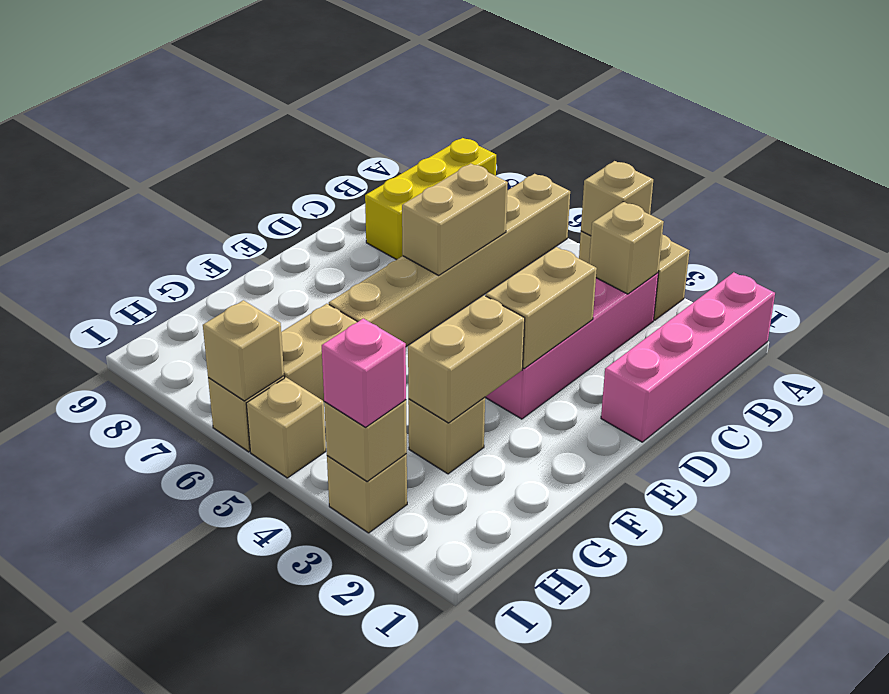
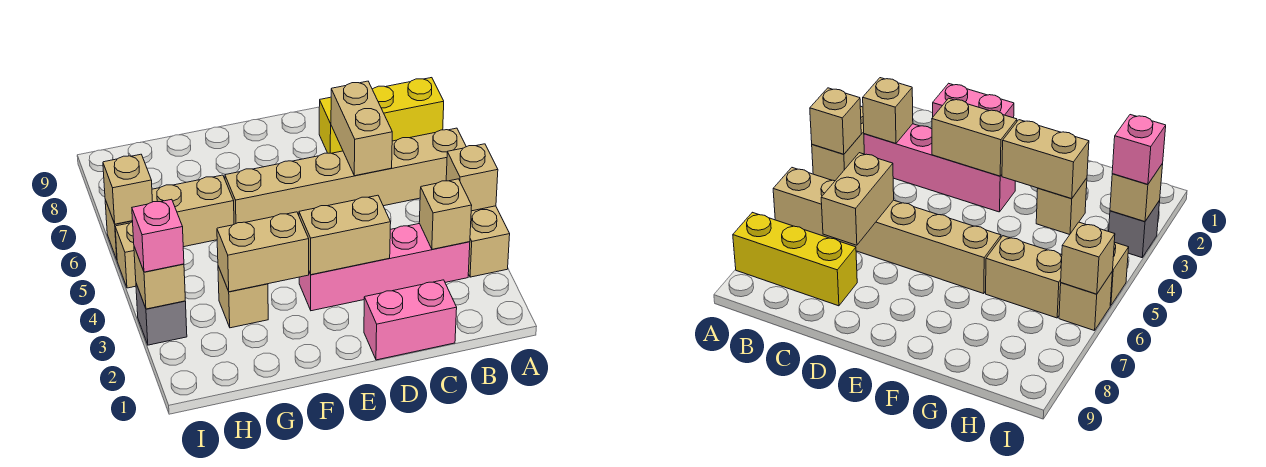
pink 1x4 brick [601,272,775,442] -> pink 1x2 brick [364,280,457,360]
tan 1x2 brick [402,164,508,275] -> tan 1x2 brick turned to [331,81,392,176]
tan 1x1 brick [327,454,407,533] -> grey 1x1 brick [136,284,187,345]

